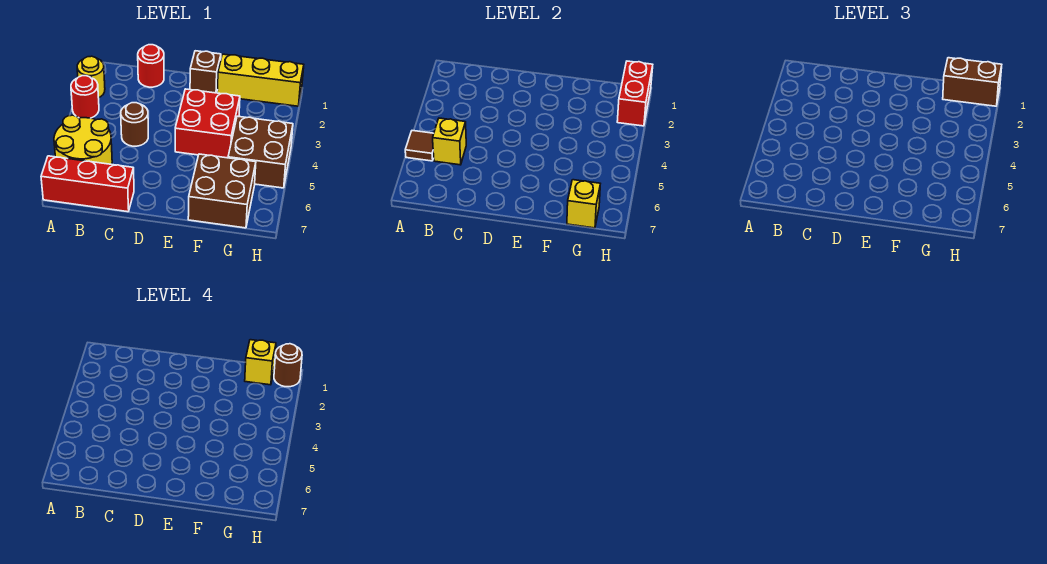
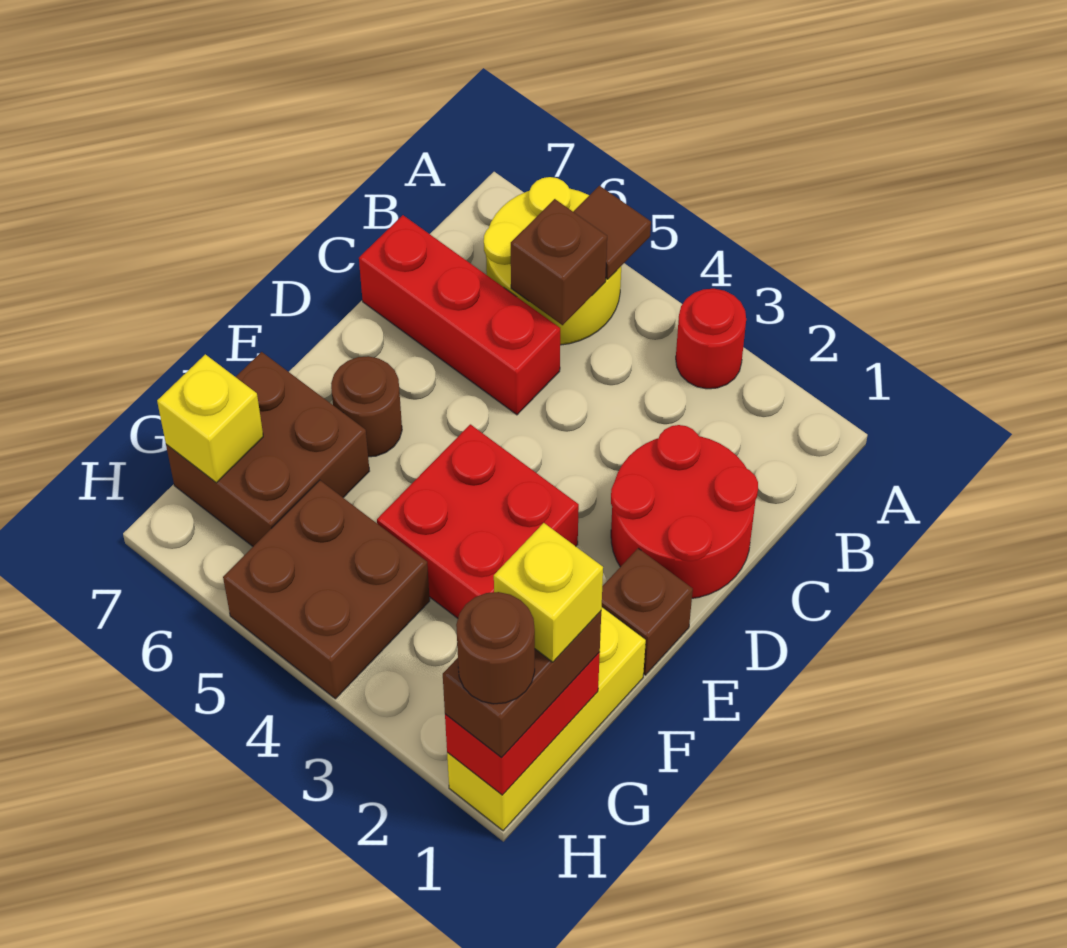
yellow 1x1 round brick [77,56,105,98] -> none
red 1x3 brick [41,156,134,212] -> red 1x3 brick turned to [359,215,560,415]
yellow 1x1 brick [433,118,466,165] -> brown 1x1 brick [511,199,607,325]
red 1x1 round brick [138,45,164,87] -> red 2x2 round brick [611,425,758,598]
brown 1x1 round brick [121,103,148,146] -> brown 1x1 round brick moved to [331,356,402,457]
red 1x2 brick [617,61,653,126] -> red 1x2 brick turned to [445,652,600,795]

